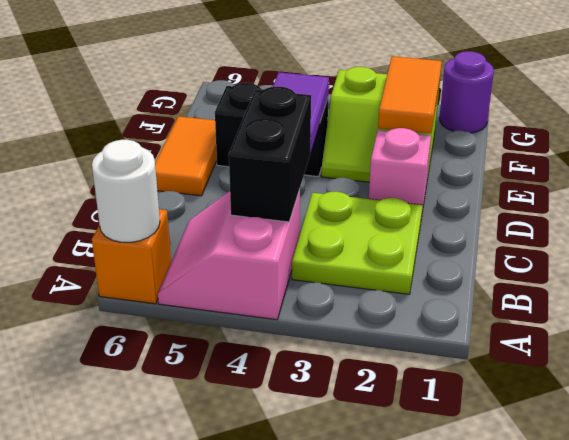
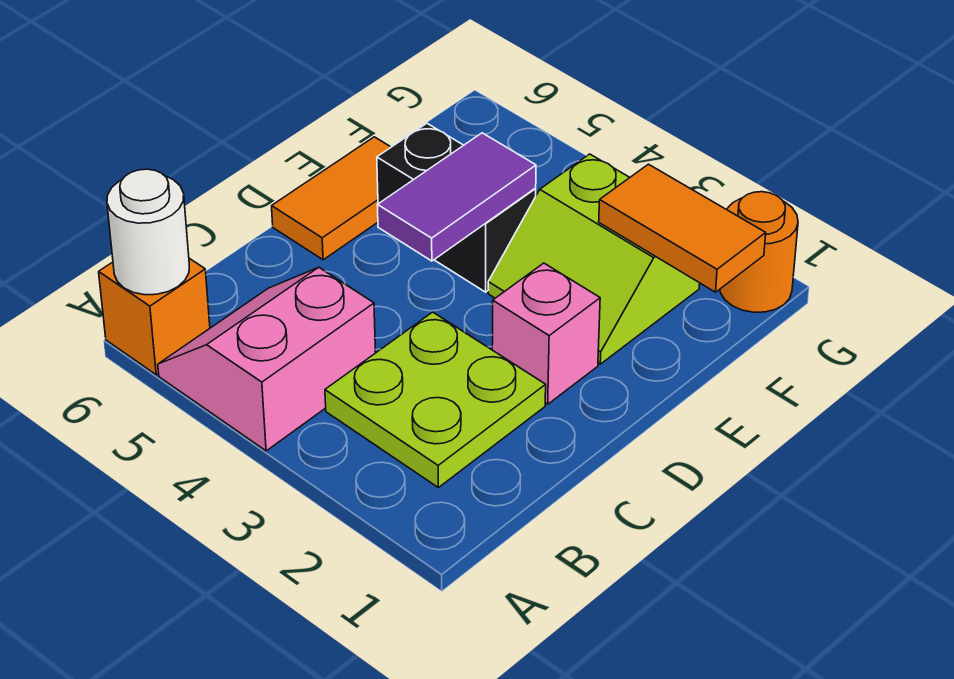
black 1x2 brick [229,87,311,222] -> none
orange 1x2 tile [378,56,442,134] -> orange 1x2 tile turned to [599,164,766,292]
purple 1x1 round brick [439,51,494,133] -> orange 1x1 round brick [720,192,798,312]

